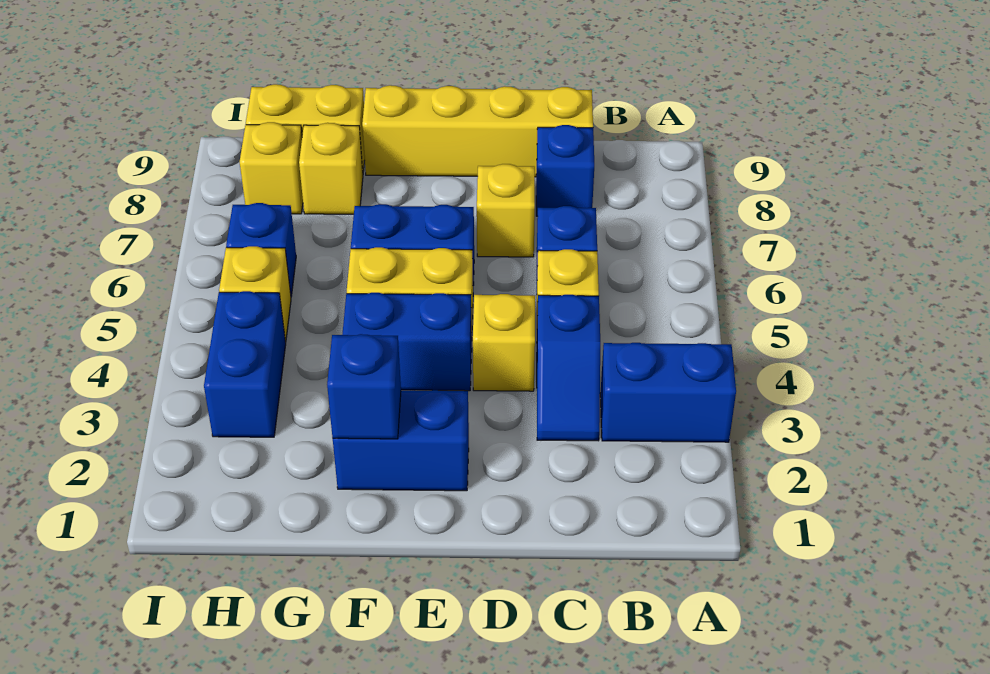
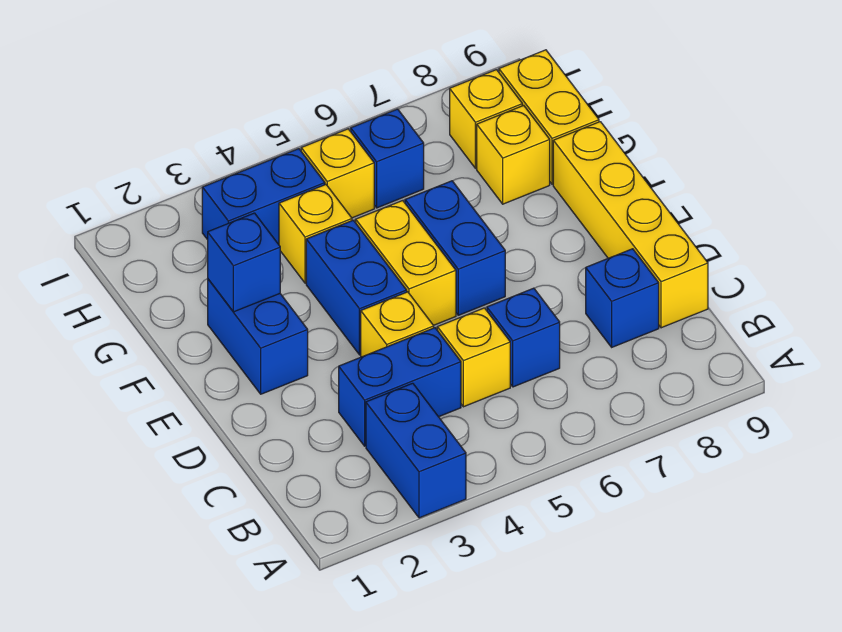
blue 1x2 slope [537,295,600,441] -> blue 1x2 brick [339,328,461,446]
yellow 1x1 brick [477,164,535,257] -> yellow 1x1 brick moved to [279,185,352,283]

